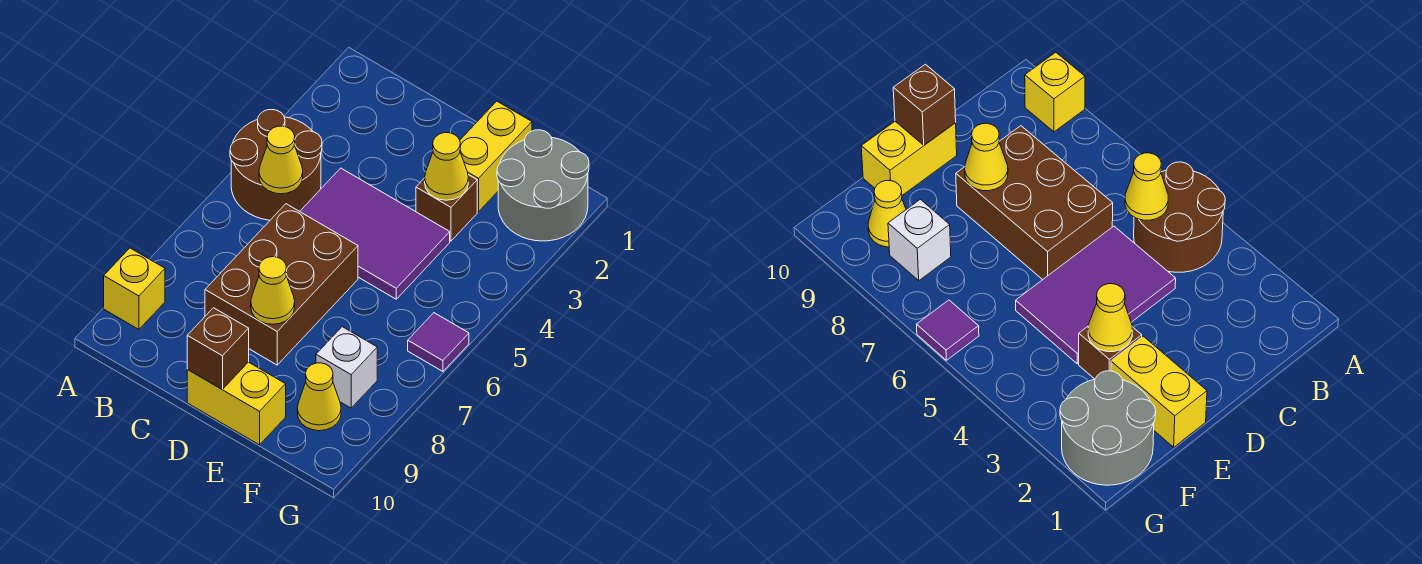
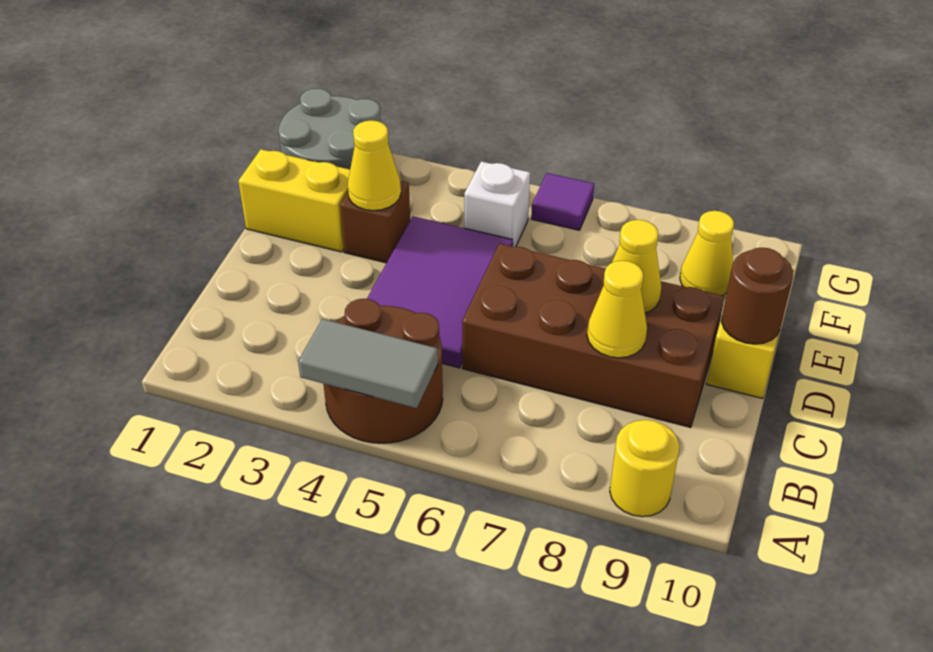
none -> grey 1x2 tile [298,319,438,408]
yellow 1x1 brick [104,248,165,329] -> yellow 1x1 round brick [610,420,679,517]
yellow 1x1 cone [259,126,303,194] -> yellow 1x1 cone moved to [587,261,647,358]
brown 2x3 brick [205,204,358,365] -> brown 2x4 brick [462,244,725,428]
brown 1x1 brick [187,308,249,389] -> brown 1x1 round brick [722,248,793,344]
white 1x1 brick [316,327,377,408] -> white 1x1 brick moved to [464,161,530,247]

